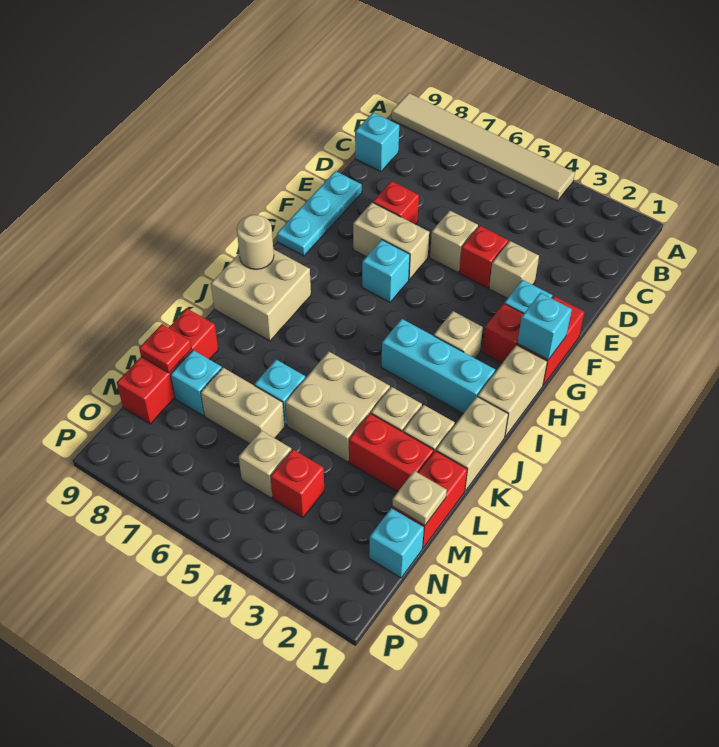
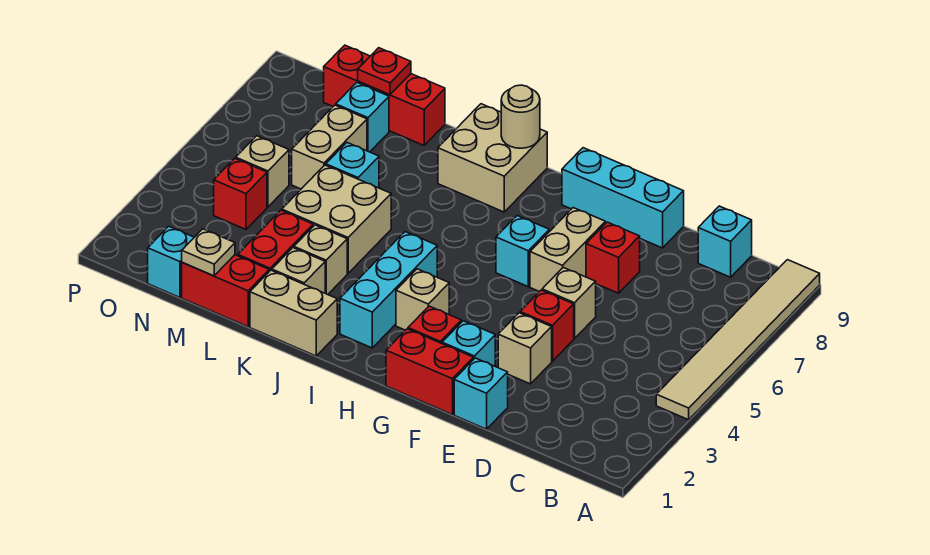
cyan 1x3 plate [277,171,362,256] -> cyan 1x3 brick [562,148,684,248]
cyan 1x1 brick [517,293,572,360] -> cyan 1x1 brick moved to [454,358,508,429]
tan 1x2 brick [478,345,547,437] -> none

